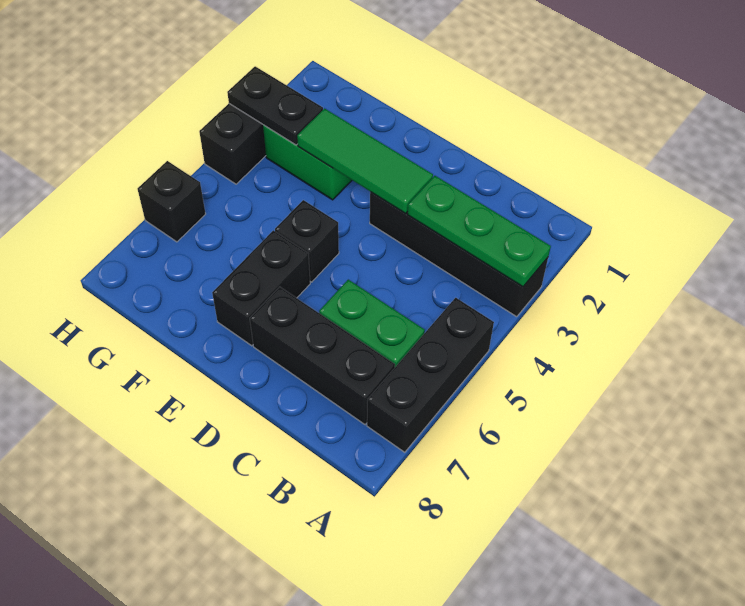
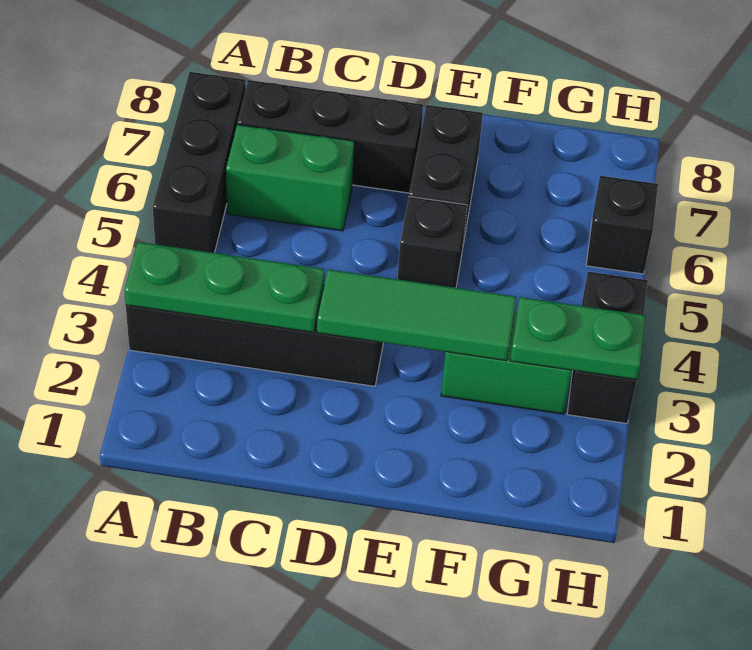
black 1x2 plate [227,66,323,145] -> green 1x2 plate [510,297,646,380]

